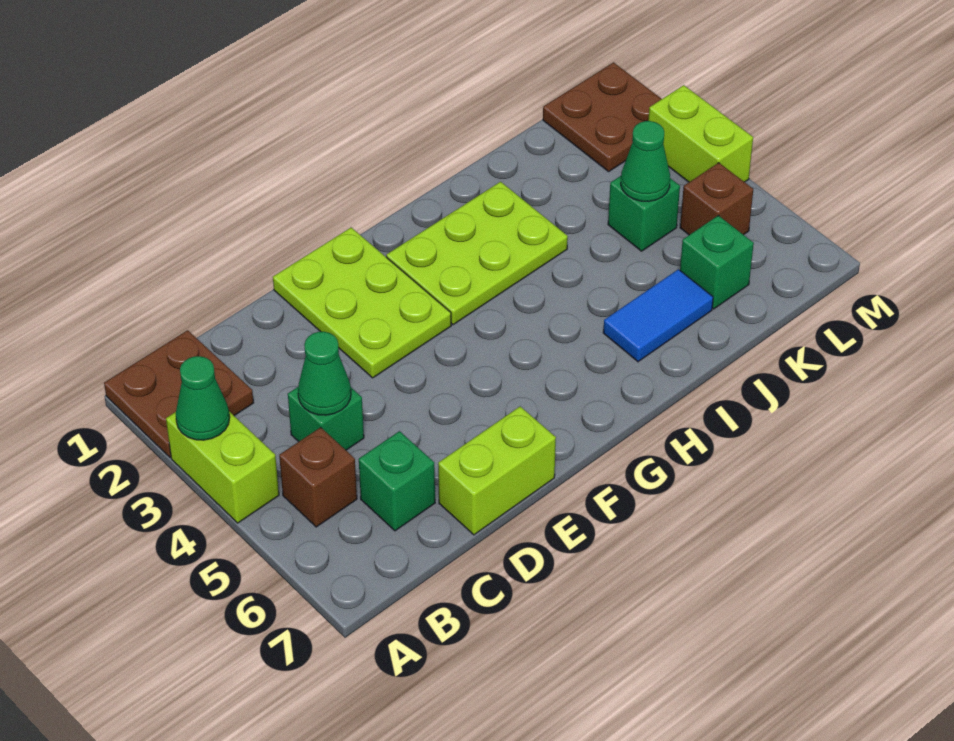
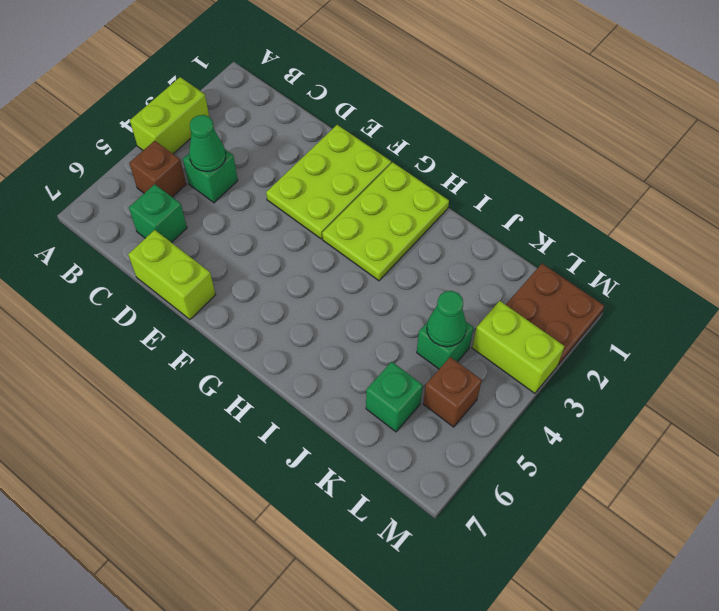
brown 2x2 plate [104,330,254,457] -> none
green 1x1 cone [176,356,230,440] -> none
lime 2x3 plate [386,182,568,325] -> lime 2x3 plate turned to [322,162,449,281]
blue 1x2 tile [603,269,713,362] -> none
lime 1x2 brick [648,85,753,182] -> lime 1x2 brick turned to [472,301,565,393]

